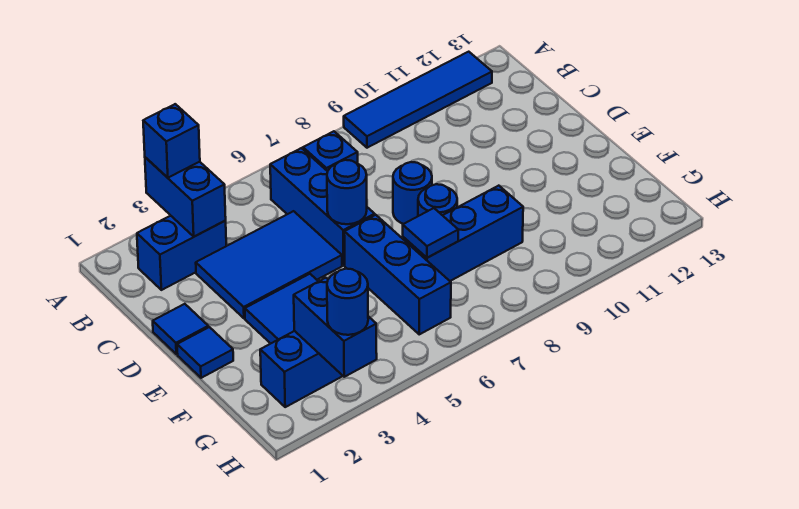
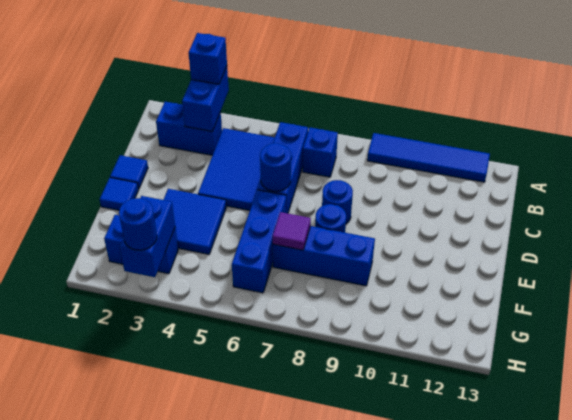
blue 2x3 tile [196,211,342,318] -> blue 2x3 tile turned to [198,128,275,211]
blue 1x1 tile [403,208,458,258] -> purple 1x1 tile [273,212,311,250]

